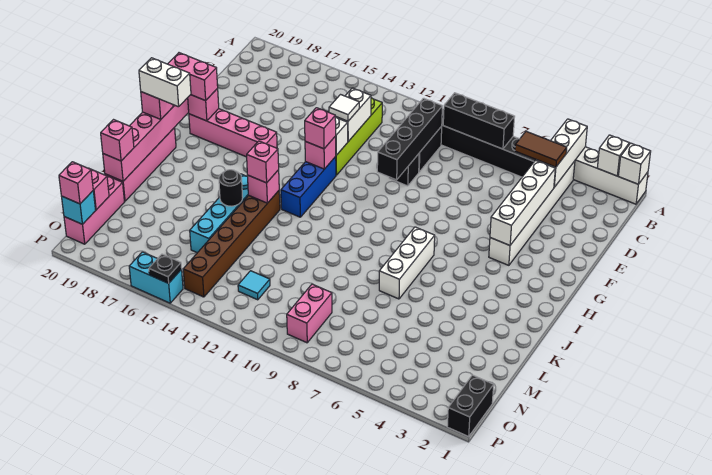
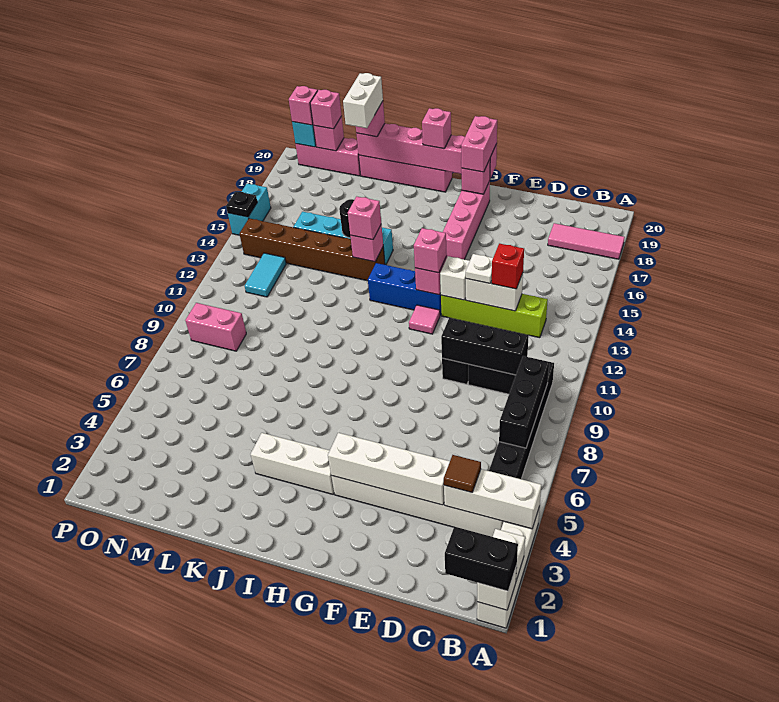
none -> pink 1x3 tile [548,223,625,259]
brown 1x2 tile [515,131,567,167] -> brown 1x1 tile [444,455,481,492]
black 1x4 brick [377,98,442,180] -> black 1x3 brick [441,318,529,375]
none -> red 1x1 brick [492,244,524,289]
white 1x1 tile [329,95,359,121] -> white 1x1 plate [466,254,493,283]
none -> pink 1x1 tile [409,305,440,334]
white 1x3 brick [379,227,435,299] -> white 1x3 brick moved to [251,433,334,494]
white 1x2 brick [139,58,191,107] -> white 1x2 brick moved to [343,73,383,128]
cyan 1x1 tile [238,271,270,300] -> cyan 1x2 tile [245,253,286,297]
none -> pink 1x1 brick [310,90,342,129]
black 1x2 brick [447,375,494,436] -> black 1x2 brick moved to [445,527,518,591]

